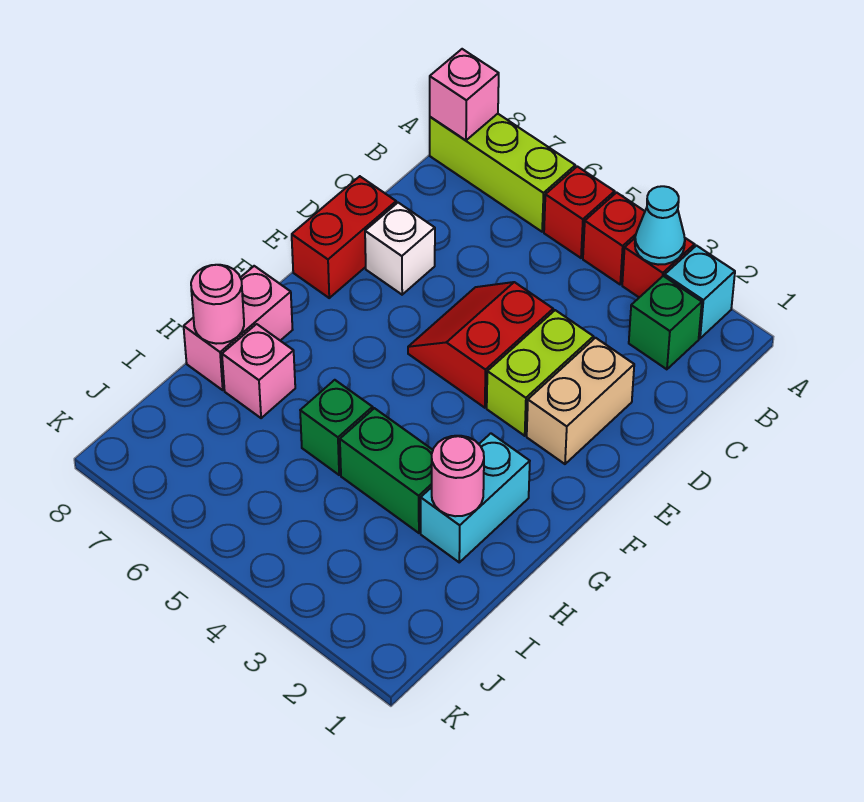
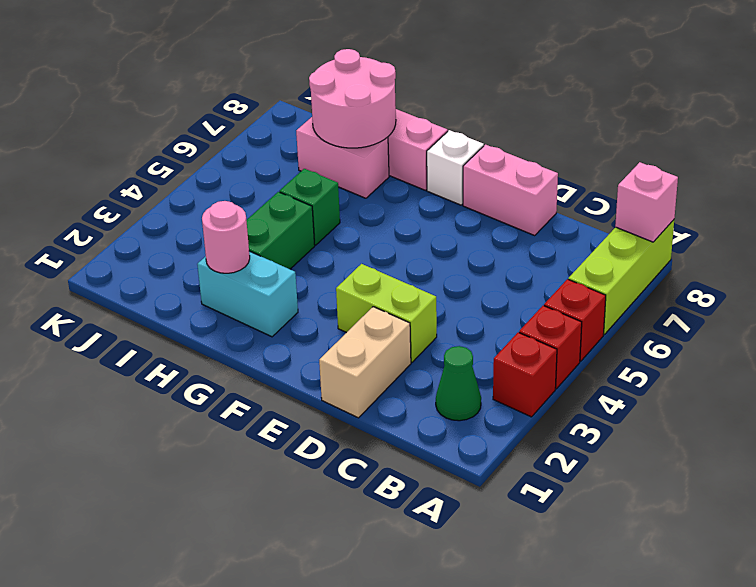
cyan 1x1 brick [665,246,735,338] -> none
cyan 1x1 cone [635,186,685,265] -> none
green 1x1 brick [629,276,702,369] -> green 1x1 cone [436,346,481,421]
tan 1x2 brick [527,338,634,464] -> tan 1x2 brick turned to [319,307,411,418]
red 2x2 slope [408,282,553,408] -> none
white 1x1 brick [365,203,435,295] -> white 1x1 brick moved to [427,130,484,205]
red 1x2 brick [292,176,396,298] -> pink 1x2 brick [463,145,558,235]
pink 1x1 brick [222,324,295,418] -> pink 1x2 brick [296,117,389,198]
pink 1x1 round brick [191,265,244,344] -> pink 2x2 round brick [309,49,396,148]

